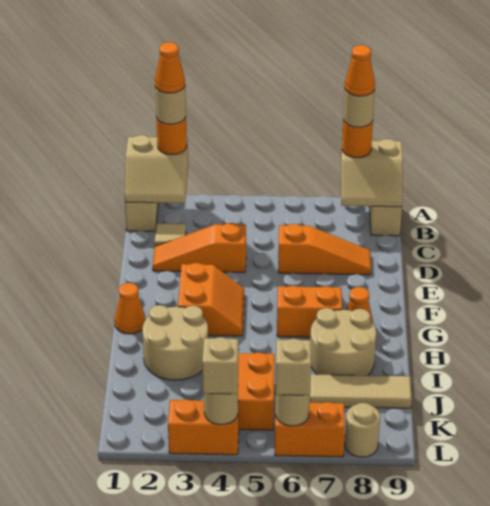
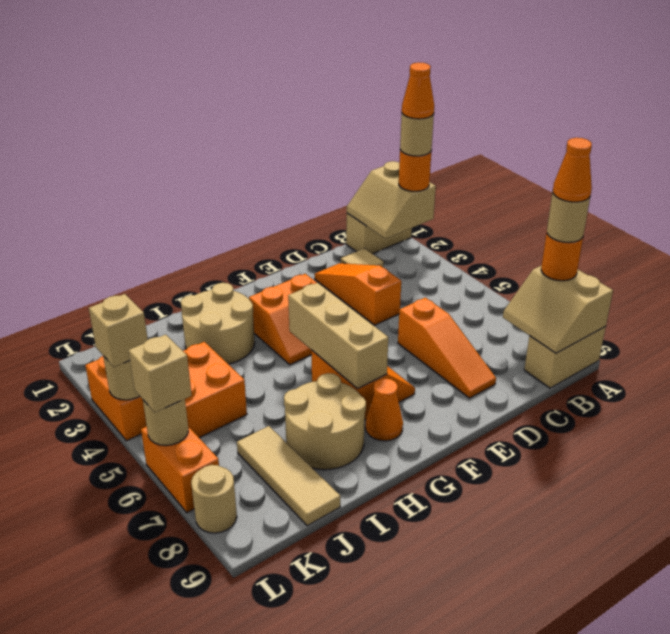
orange 1x1 cone [115,283,146,334] -> none
none -> tan 1x3 brick [288,283,388,389]

